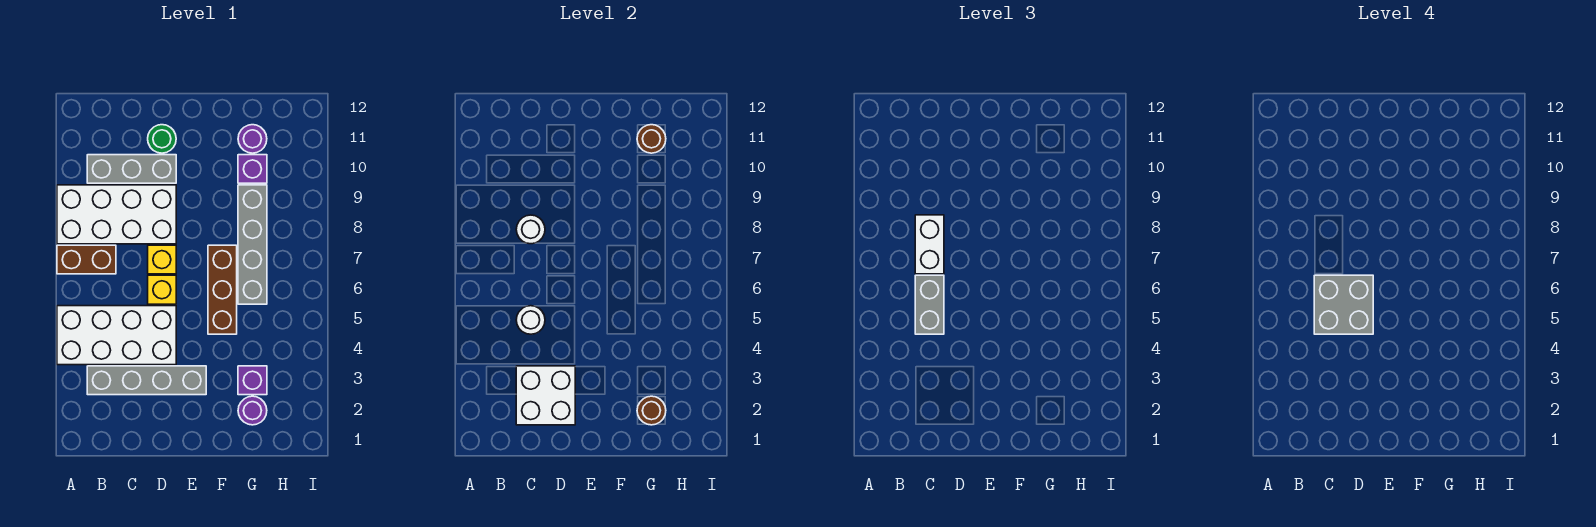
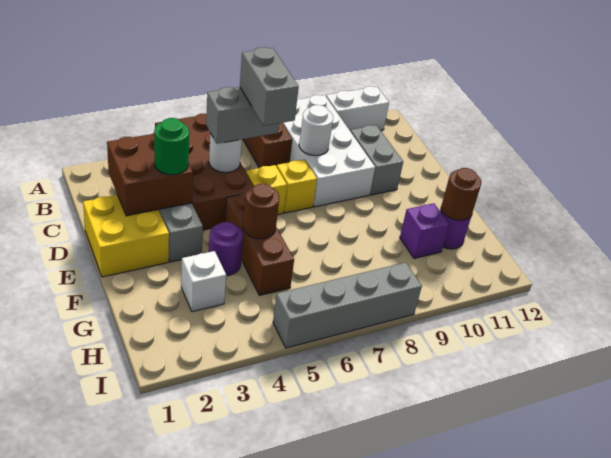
white 2x4 brick [57,306,176,365] -> brown 2x4 brick [155,114,253,230]
grey 1x3 brick [87,155,176,183] -> grey 1x2 brick [350,125,403,195]
white 2x2 brick [516,366,575,425] -> brown 2x2 brick [107,133,193,216]
grey 2x2 brick [1314,275,1373,334] -> grey 1x2 brick [240,47,299,126]
white 1x2 brick [915,215,944,274] -> white 1x2 brick moved to [326,86,389,131]
none -> yellow 2x2 brick [83,195,169,277]
green 1x1 round brick [148,125,176,153] -> green 1x1 round brick moved to [154,118,189,175]
brown 1x3 brick [208,245,237,334] -> brown 1x3 brick turned to [225,193,294,296]
purple 1x1 round brick [238,396,267,425] -> purple 1x1 round brick moved to [209,222,243,275]
brown 1x1 round brick [637,396,666,425] -> brown 1x1 round brick moved to [243,184,279,239]
purple 1x1 brick [238,366,267,395] -> white 1x1 brick [181,251,226,312]
grey 1x4 brick [238,185,267,304] -> grey 1x4 brick moved to [273,262,422,348]

